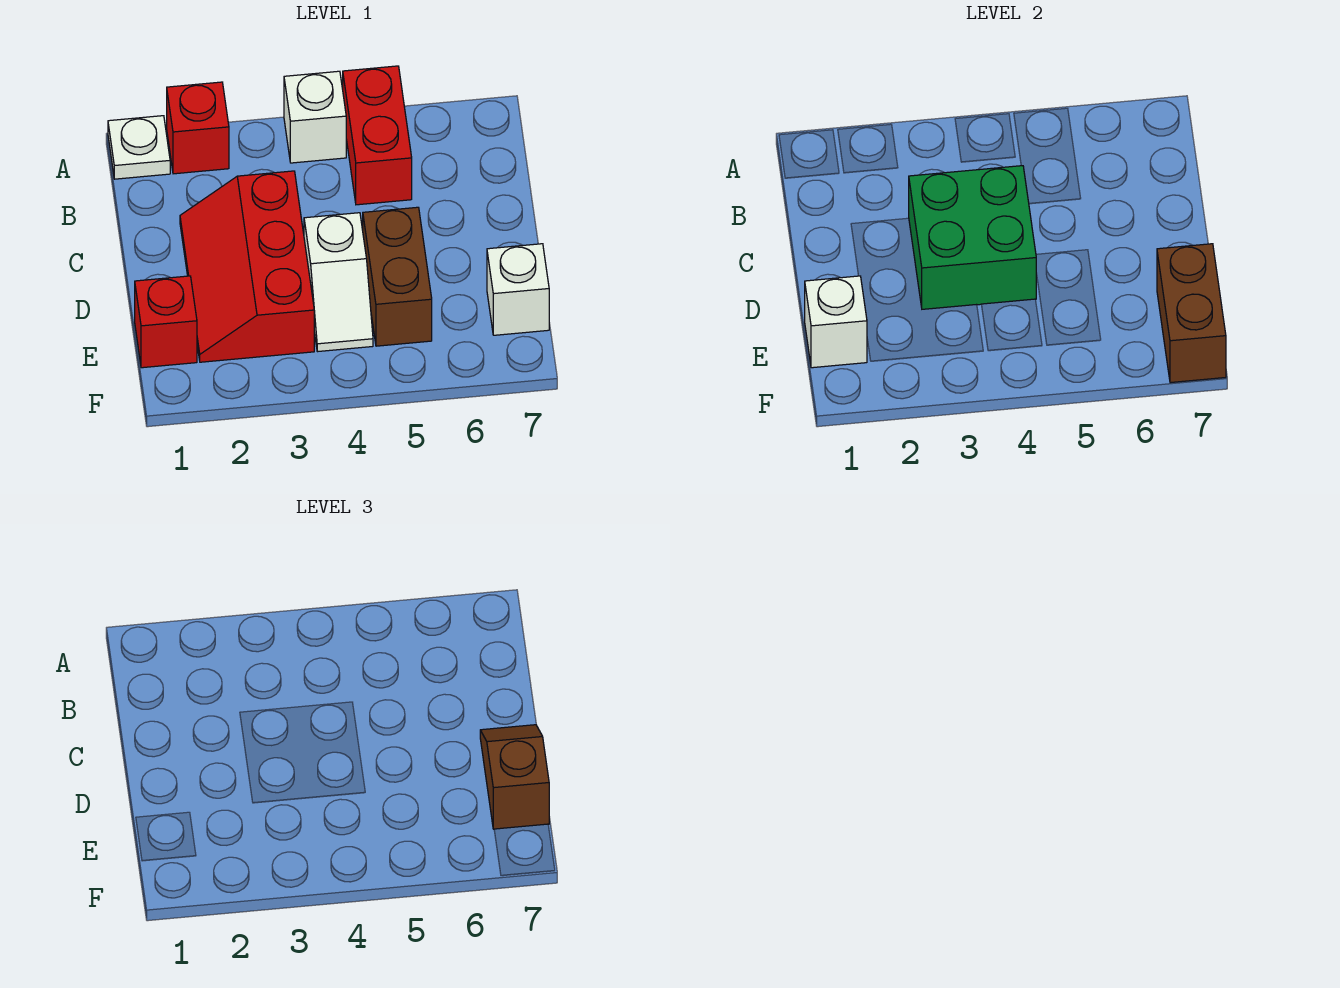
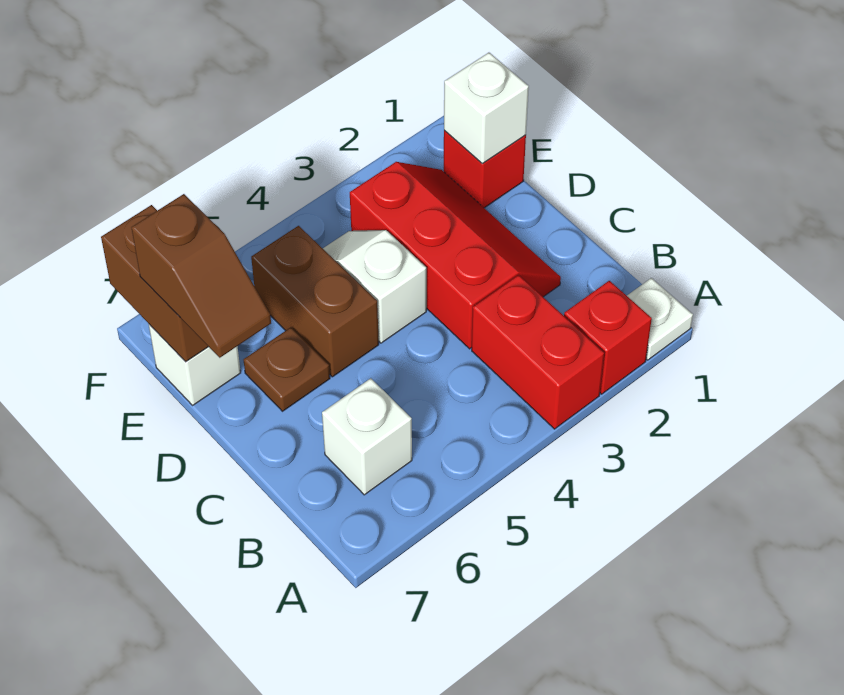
white 1x1 brick [284,71,346,163] -> white 1x1 brick moved to [322,378,412,495]
red 1x2 brick [343,66,412,205] -> red 1x2 brick moved to [472,275,604,429]
green 2x2 brick [909,166,1036,309] -> none
none -> brown 1x1 plate [244,327,330,411]

